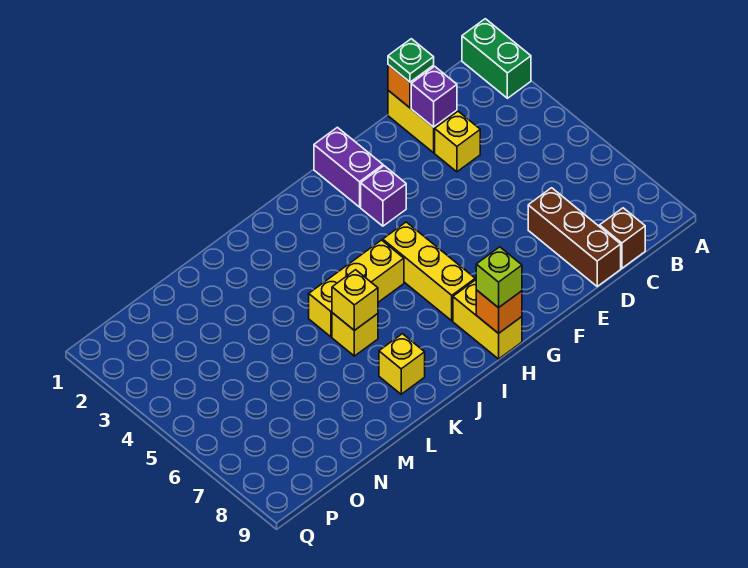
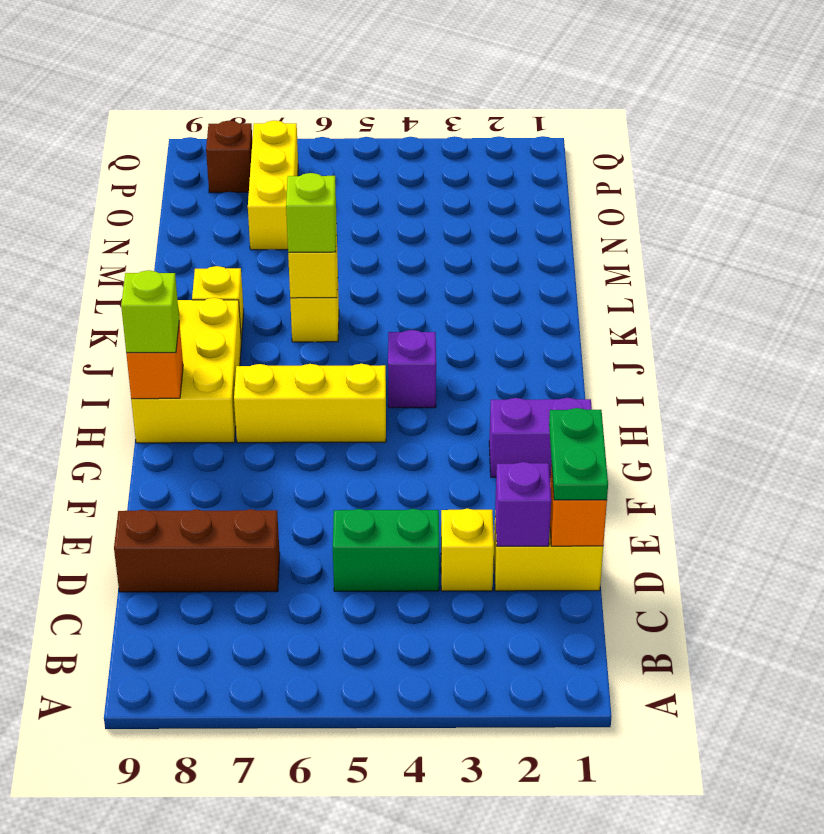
green 1x2 brick [462,19,531,98] -> green 1x2 brick moved to [333,509,439,591]
brown 1x1 brick [600,208,645,268] -> brown 1x1 brick moved to [206,121,252,193]
green 1x1 plate [388,39,434,82] -> green 1x2 plate [549,408,608,500]
purple 1x1 brick [361,166,406,226] -> purple 1x1 brick moved to [388,330,436,408]
yellow 1x2 brick [453,280,522,359] -> yellow 2x3 brick [131,298,241,443]
yellow 1x3 brick [309,240,404,337] -> yellow 1x3 brick moved to [248,120,298,250]
none -> lime 1x1 brick [286,173,337,253]

